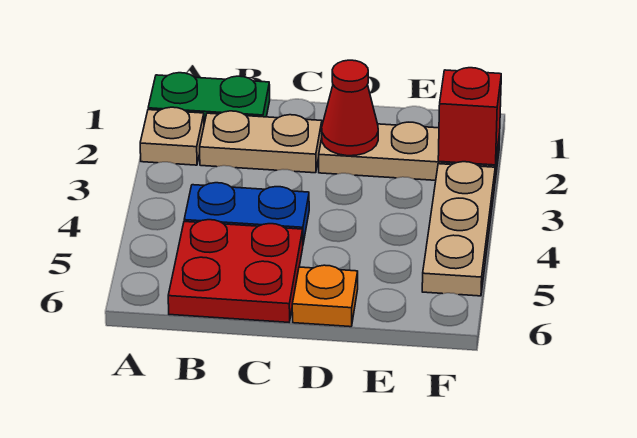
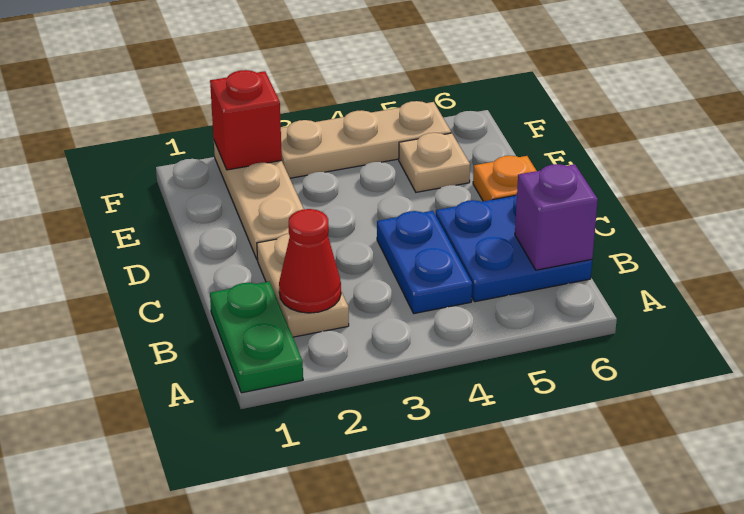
tan 1x1 plate [140,107,204,165] -> tan 1x1 plate moved to [399,133,470,192]
red 2x2 plate [168,220,303,322] -> blue 2x2 plate [436,194,592,302]
none -> purple 1x1 brick [515,164,598,270]
red 1x1 cone [322,60,378,156] -> red 1x1 cone moved to [279,209,341,313]

